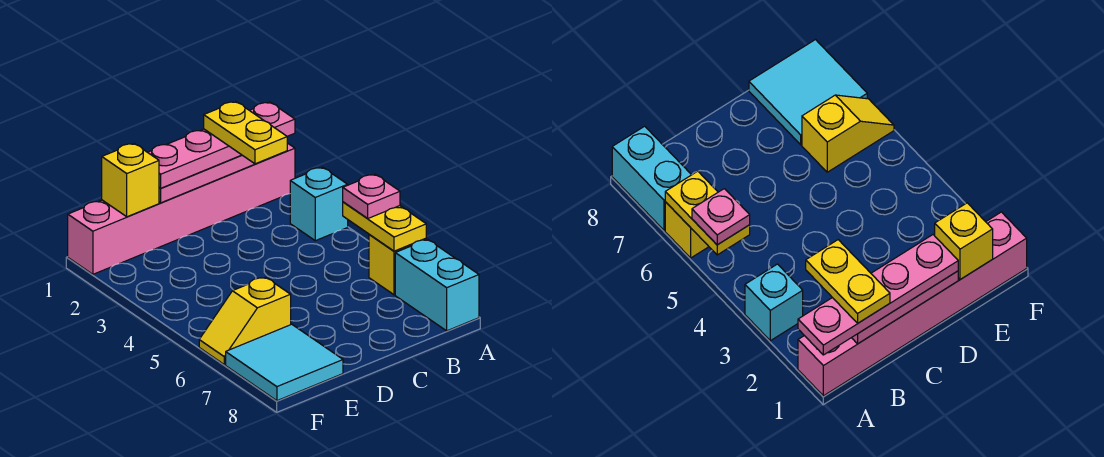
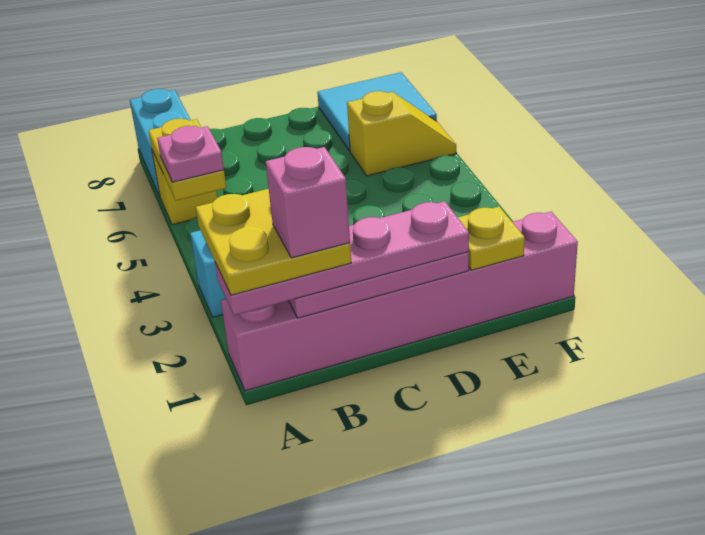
yellow 1x2 plate [204,102,287,164] -> yellow 2x2 plate [196,189,351,295]
none -> pink 1x1 brick [266,147,350,258]
yellow 1x1 brick [102,143,159,217] -> yellow 1x1 plate [458,207,525,270]

